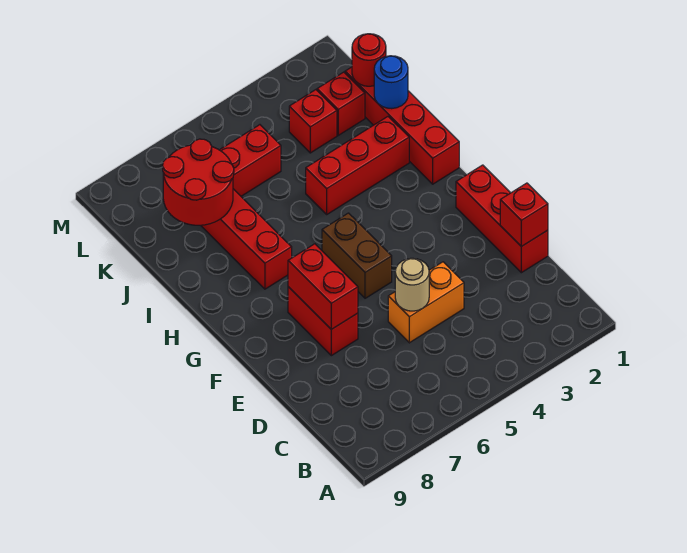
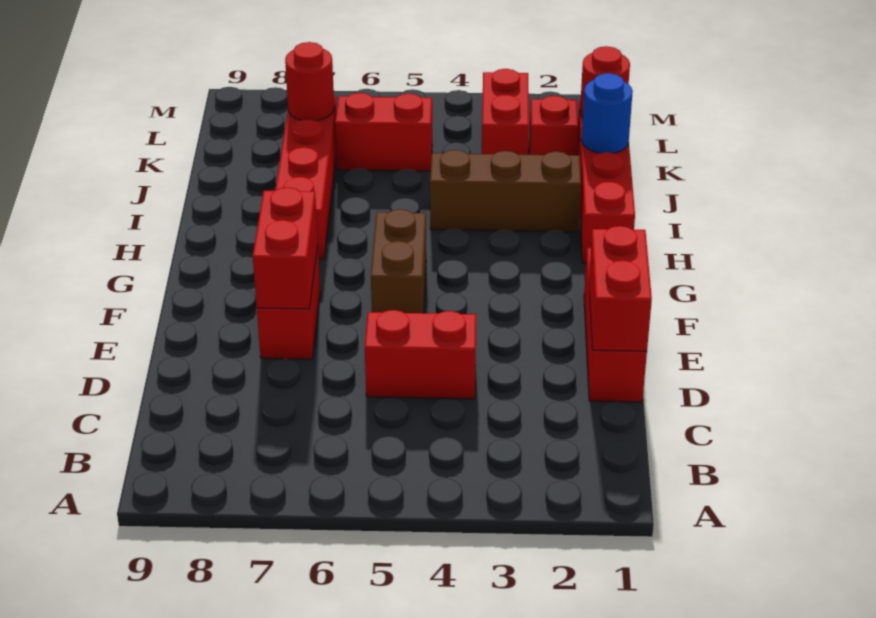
red 1x1 brick [500,183,548,247] -> red 1x2 brick [589,226,652,351]
orange 1x2 brick [388,262,464,343] -> red 1x2 brick [365,310,476,399]
tan 1x1 round brick [395,258,429,311] -> none
red 1x3 brick [306,117,409,214] -> brown 1x3 brick [430,150,581,232]
red 2x2 round brick [163,139,234,225] -> red 1x1 round brick [285,42,334,121]
red 1x1 brick [289,90,337,153] -> red 1x2 brick [482,69,529,155]

